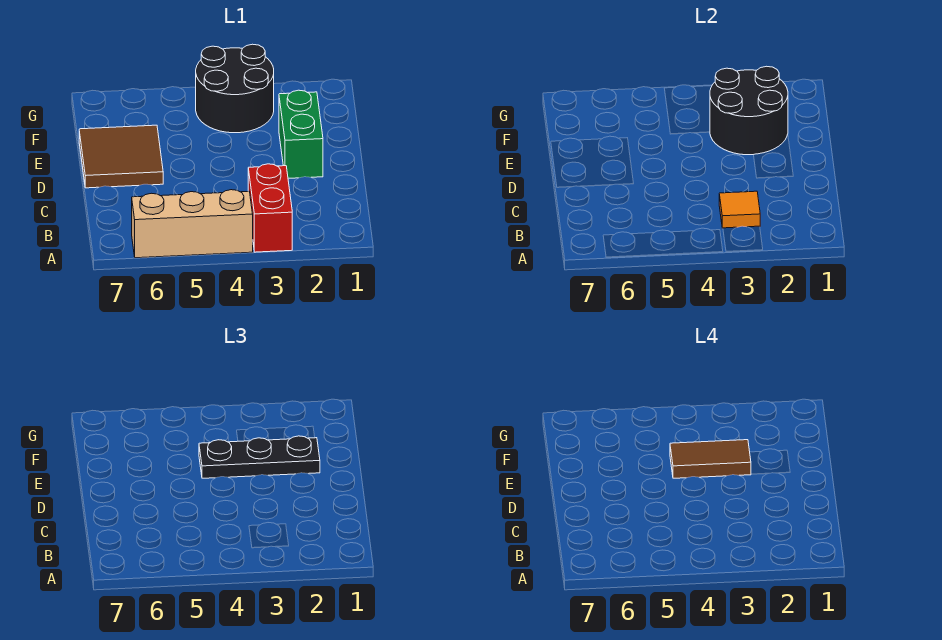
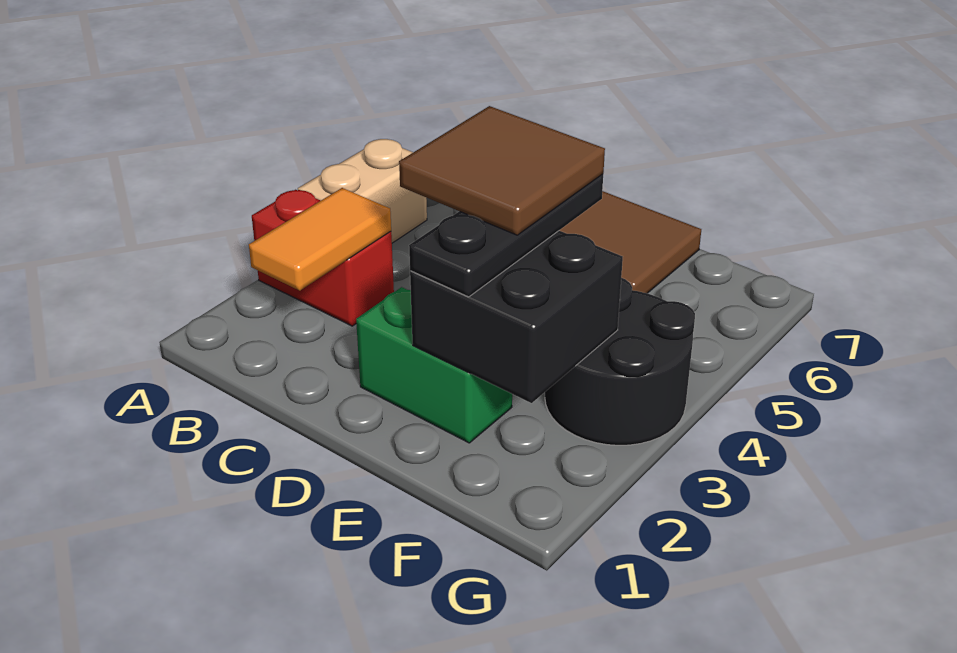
tan 1x3 brick [132,190,253,258] -> tan 1x2 brick [298,139,427,243]
orange 1x1 tile [719,191,760,228] -> orange 1x2 tile [249,188,391,291]
black 2x2 round brick [710,66,788,155] -> black 2x2 brick [410,231,623,403]
brown 1x2 tile [670,440,751,478] -> brown 2x2 tile [399,106,605,235]

